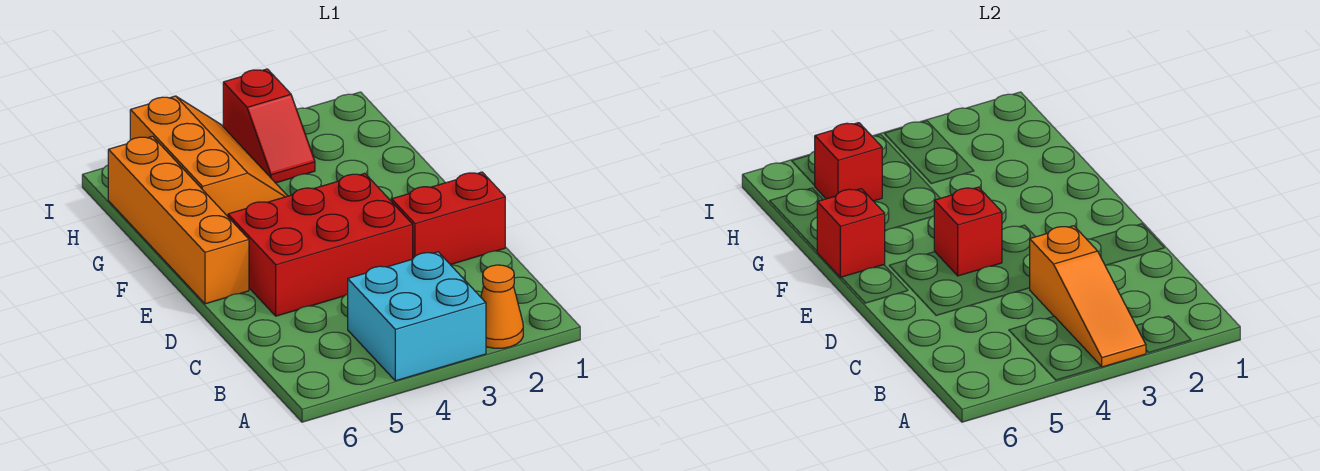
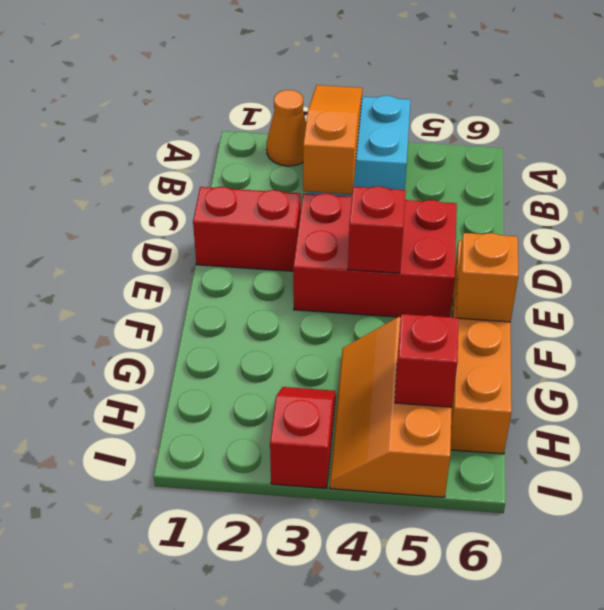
red 1x1 brick [817,189,885,278] -> orange 1x1 brick [457,233,518,322]

